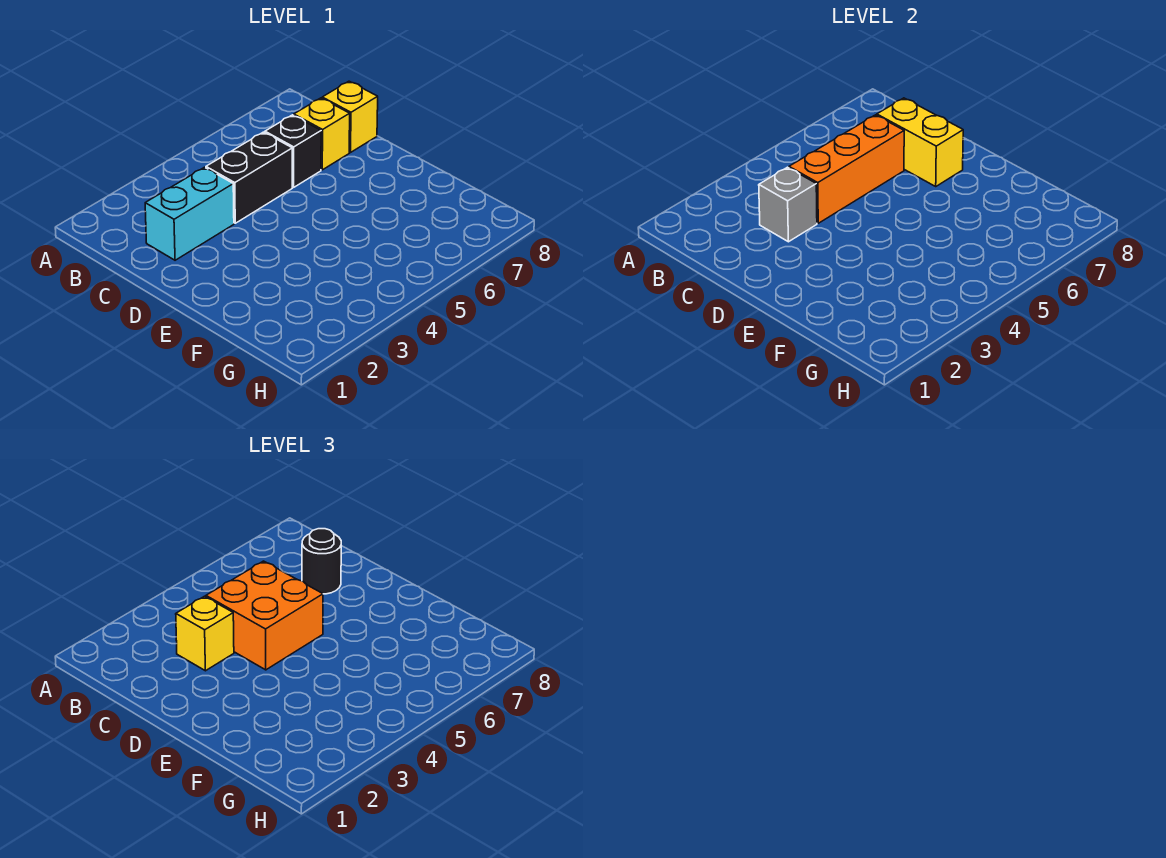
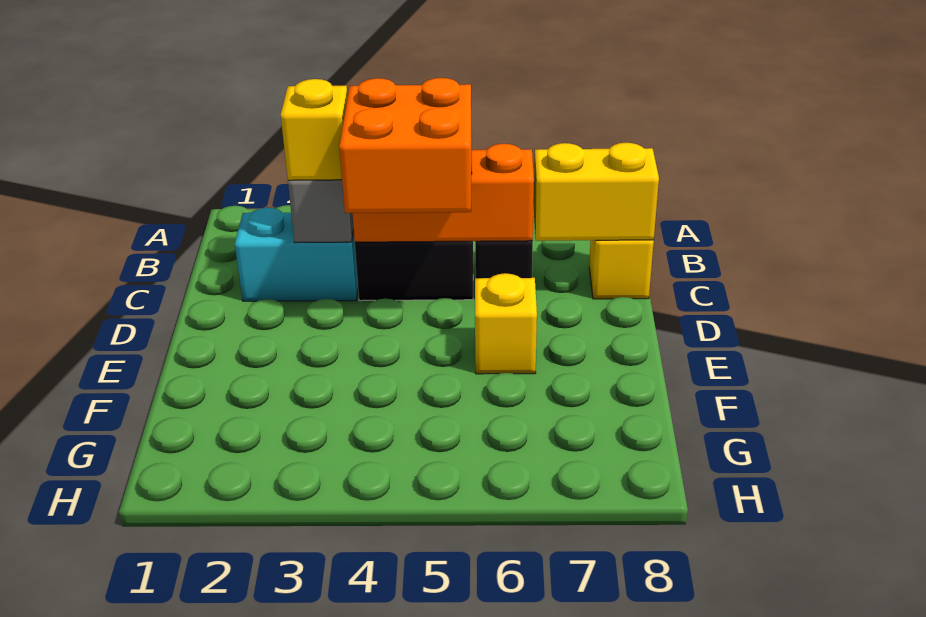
yellow 1x1 brick [294,98,350,170] -> yellow 1x1 brick moved to [475,273,537,374]
yellow 1x2 brick [877,98,963,186] -> yellow 1x2 brick turned to [533,143,659,241]
black 1x1 round brick [302,529,341,594] -> none

